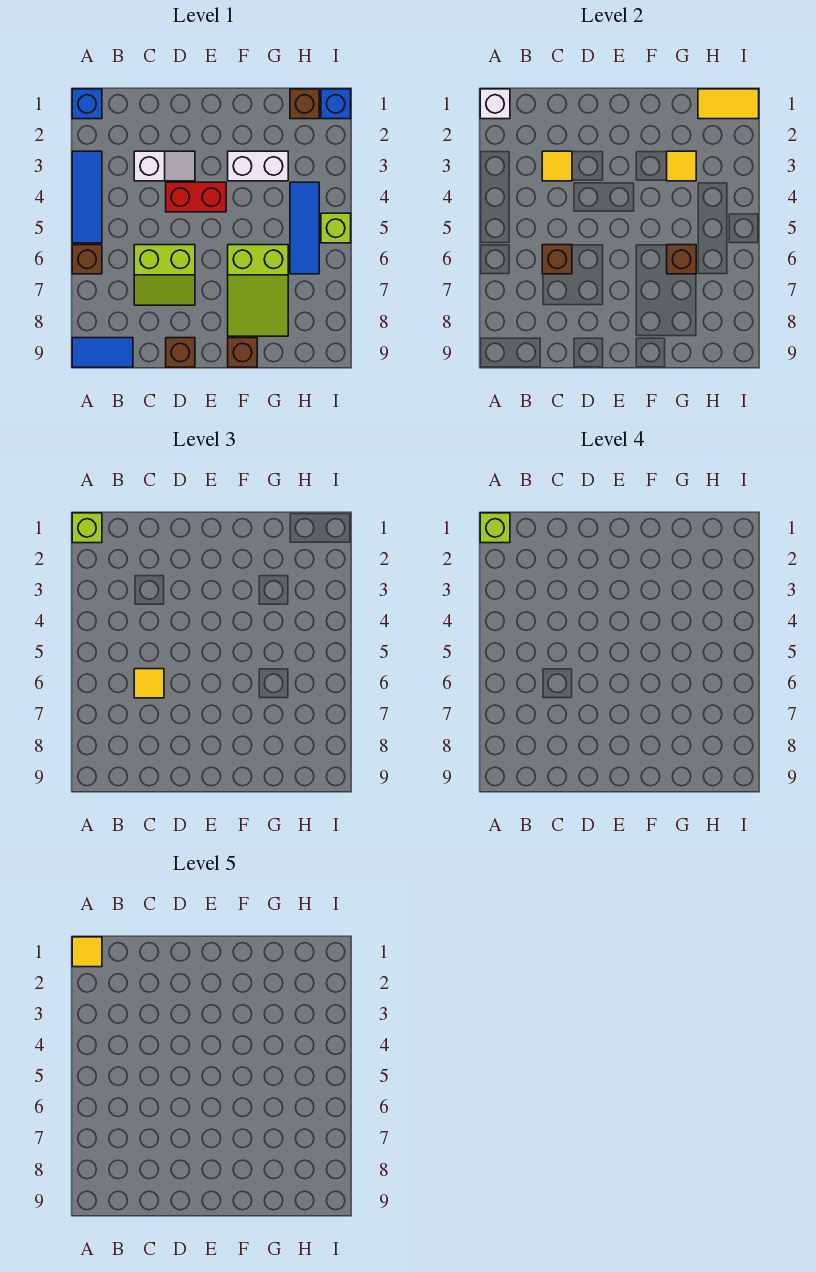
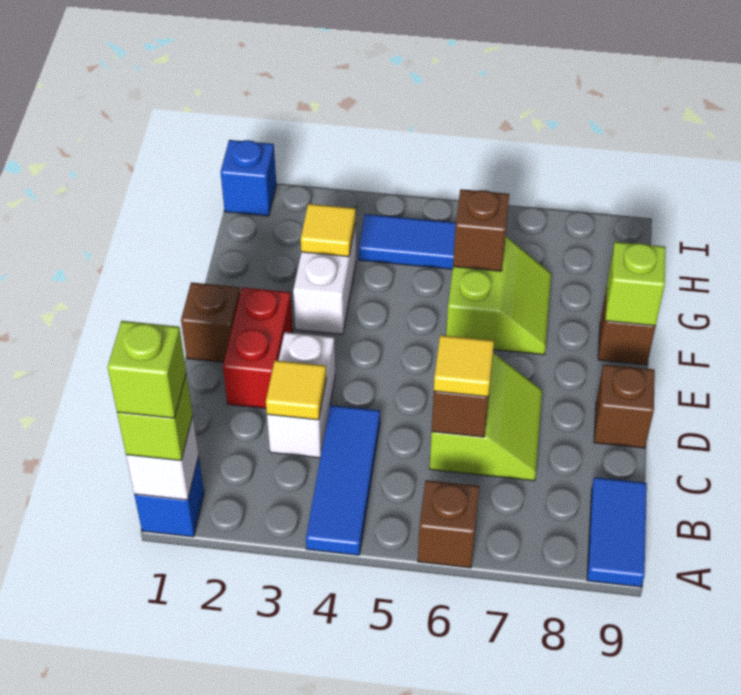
yellow 1x1 tile [72,937,102,967] -> none
blue 1x3 tile [72,151,102,243] -> blue 1x3 tile turned to [306,405,380,555]
white 1x2 slope [134,151,195,181] -> white 1x2 brick [267,332,335,458]
red 1x2 brick [166,182,226,212] -> red 1x2 brick moved to [223,287,293,408]
lime 2x3 slope [228,245,288,336] -> lime 2x2 slope [446,236,551,355]
brown 1x1 brick [290,89,319,119] -> brown 1x1 brick moved to [181,282,240,362]
yellow 1x2 tile [698,89,759,119] -> none
lime 1x1 brick [321,213,351,243] -> lime 1x1 brick moved to [605,242,665,326]

